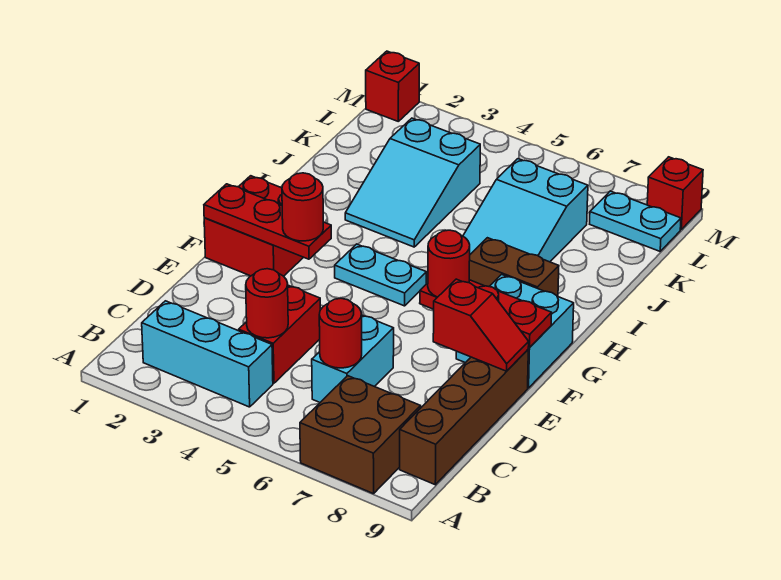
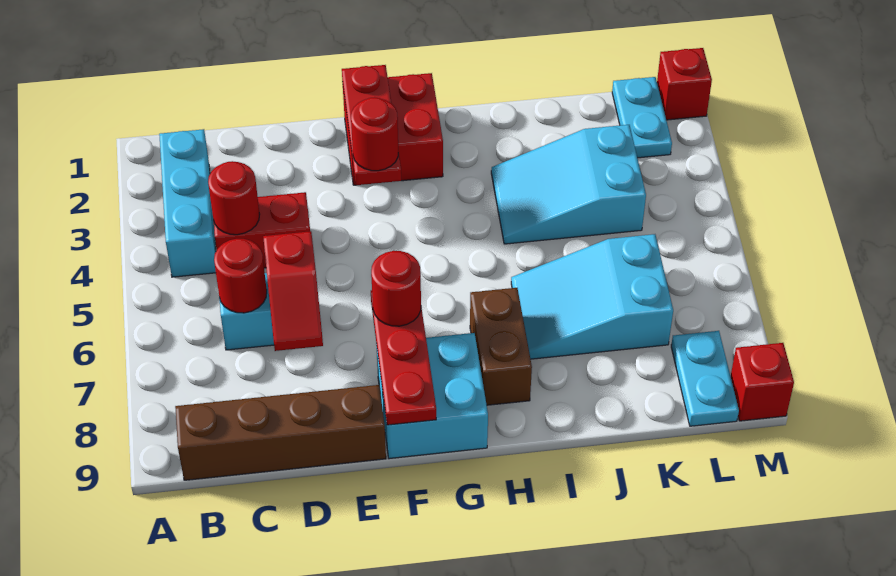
brown 2x2 brick [300,376,421,494] -> none
red 1x2 slope [433,279,529,371] -> red 1x2 slope moved to [263,231,323,351]
cyan 1x2 plate [335,244,426,306] -> cyan 1x2 plate moved to [612,77,672,158]

